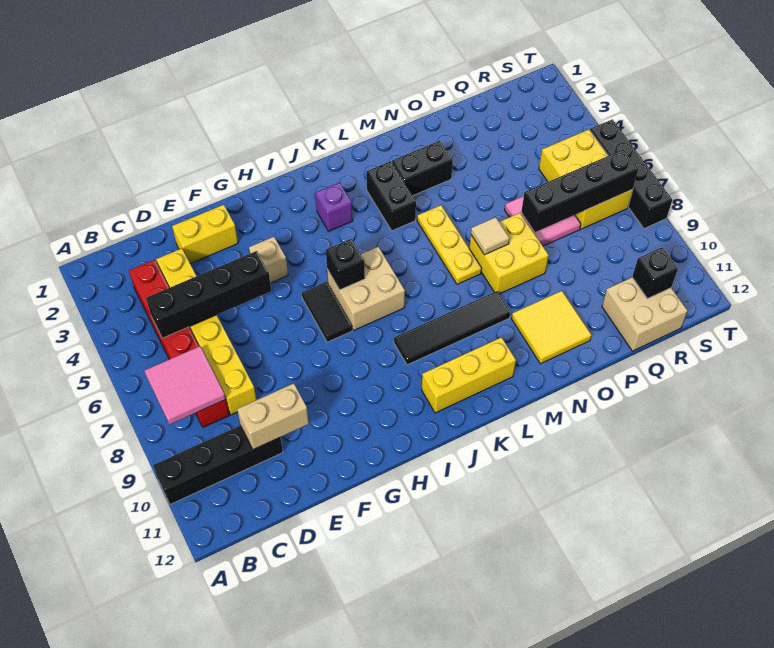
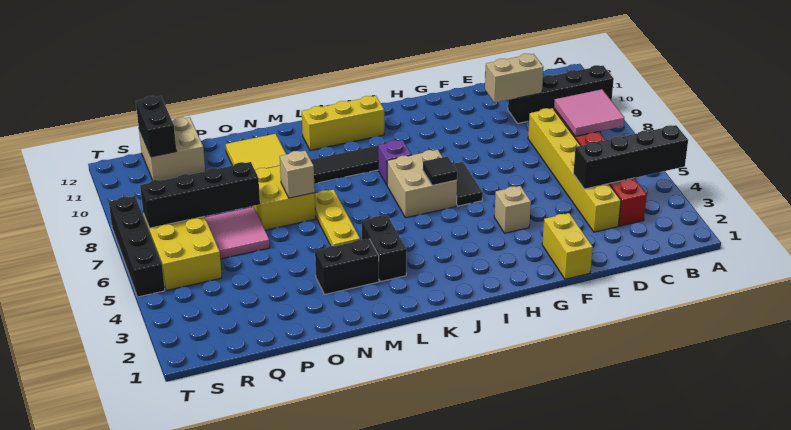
black 1x4 brick [146,251,271,338] -> black 1x4 brick moved to [573,125,688,189]
yellow 1x2 brick [172,205,238,264] -> yellow 1x2 brick turned to [542,213,593,279]
black 1x1 brick [326,239,365,290] -> black 1x1 tile [423,156,457,185]
purple 1x1 brick [315,183,353,231] -> purple 1x1 brick moved to [378,140,412,185]
tan 1x1 tile [471,217,509,255] -> tan 1x1 brick [280,151,315,198]
black 1x1 brick [632,248,678,299] -> black 1x2 brick [136,96,176,157]

